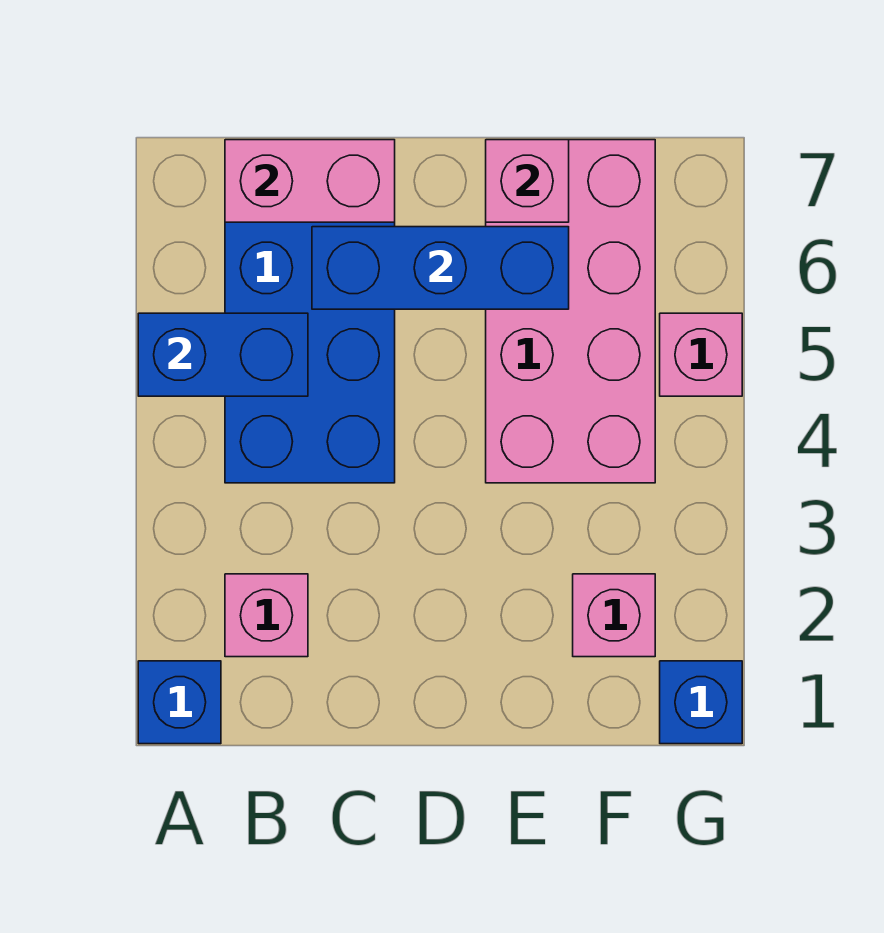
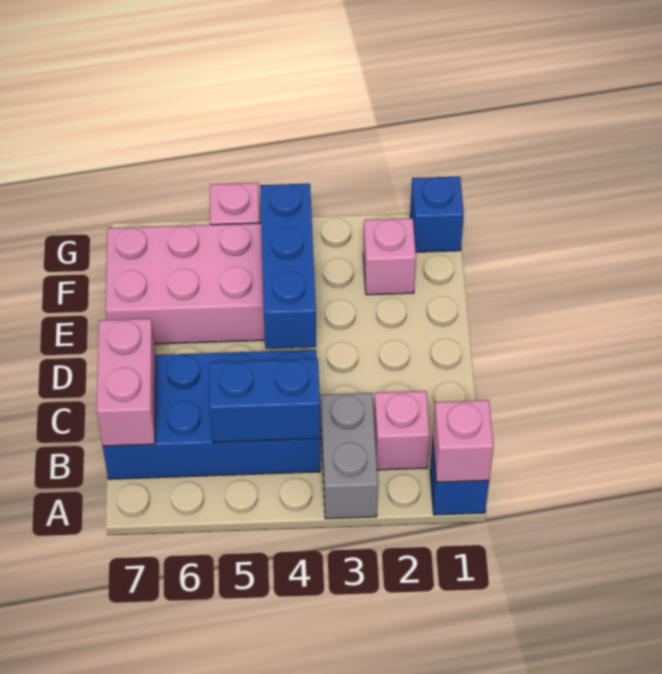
none -> grey 1x2 brick [321,393,378,519]
blue 1x2 brick [138,313,308,396] -> blue 1x2 brick turned to [209,359,320,442]
blue 1x3 brick [312,227,569,309] -> blue 1x3 brick moved to [260,184,316,349]
pink 1x1 brick [486,140,569,222] -> pink 1x1 brick moved to [433,400,493,482]

